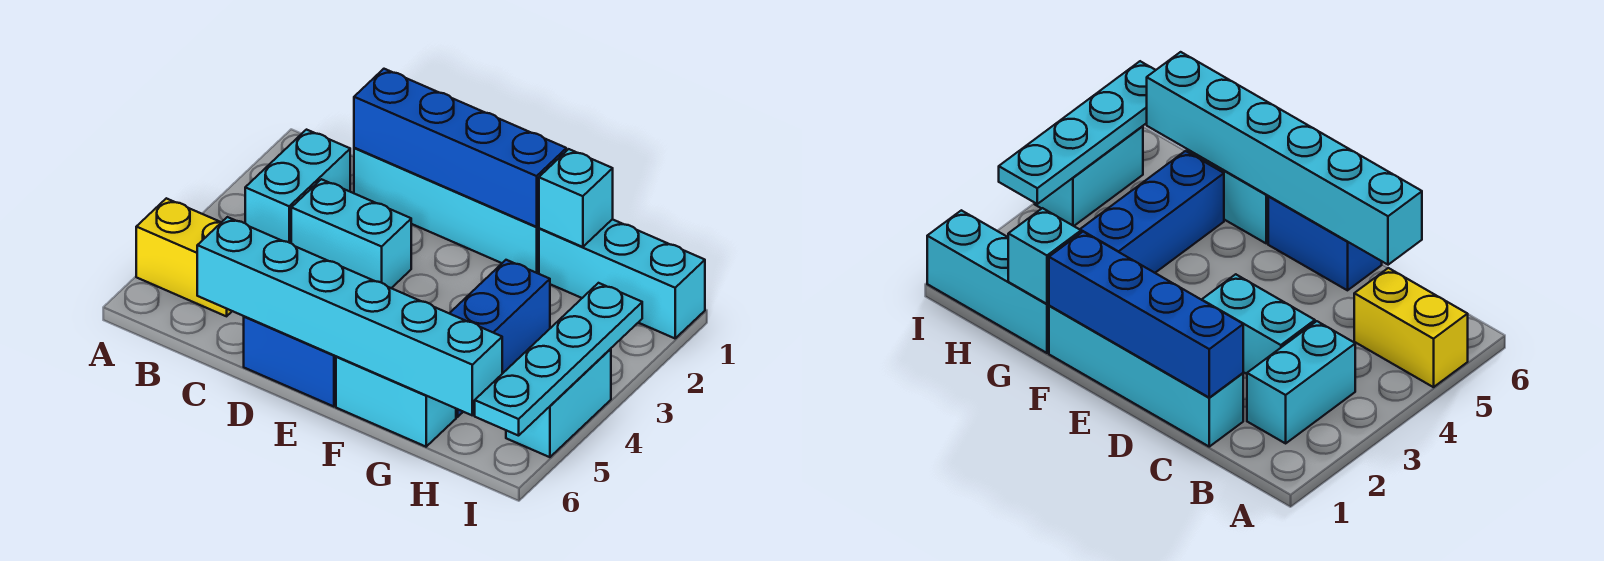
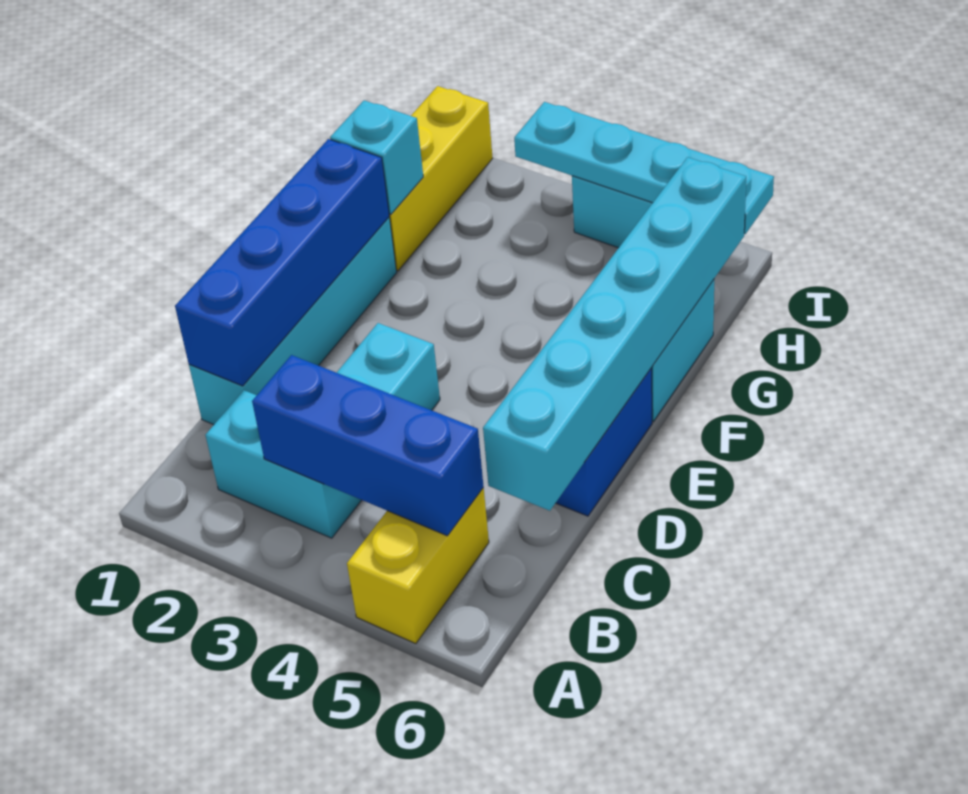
cyan 1x3 brick [539,219,705,338] -> yellow 1x3 brick [389,86,493,271]
blue 1x3 brick [450,260,550,417] -> blue 1x3 brick moved to [252,355,484,536]

